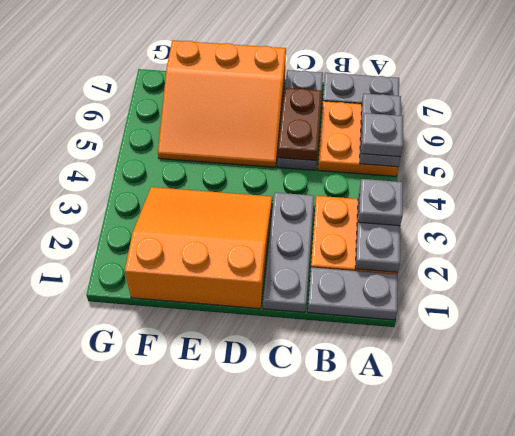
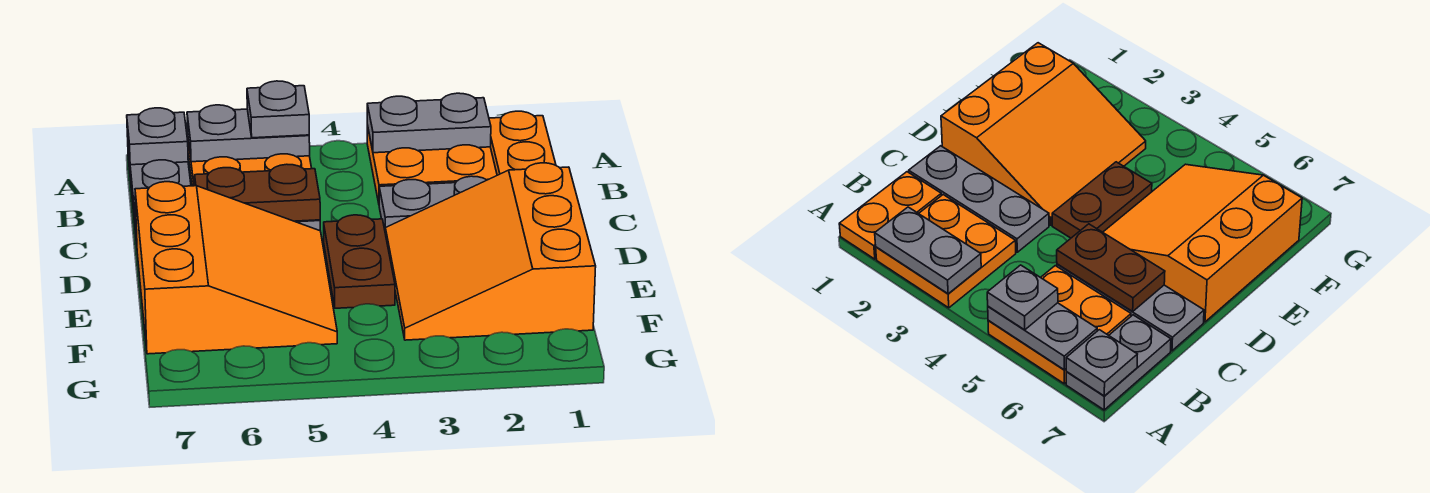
grey 1x2 plate [308,267,398,320] -> orange 1x2 plate [489,111,556,175]
grey 1x1 plate [358,179,403,226] -> grey 1x1 plate moved to [127,108,188,165]
none -> brown 1x2 plate [324,215,395,308]

